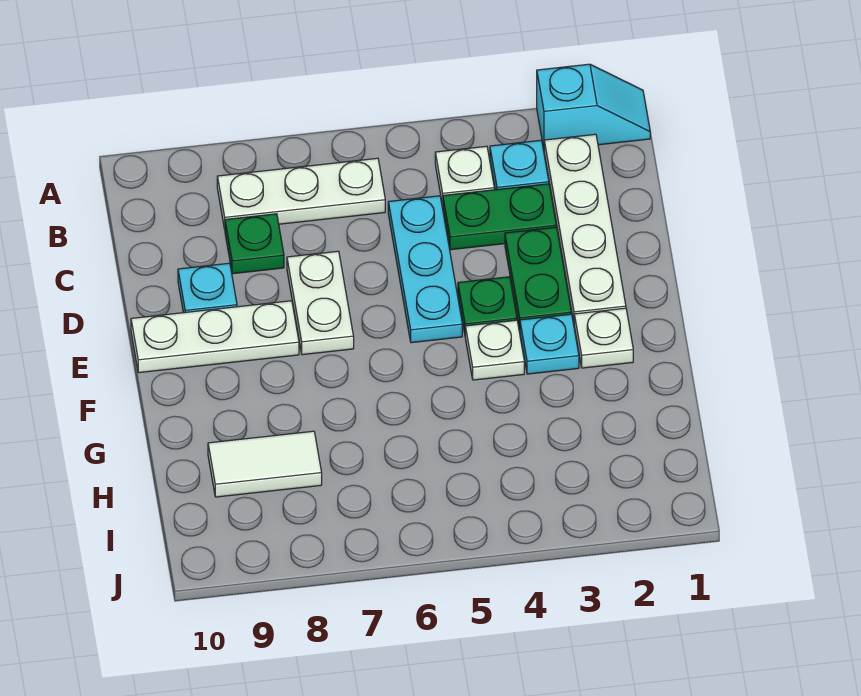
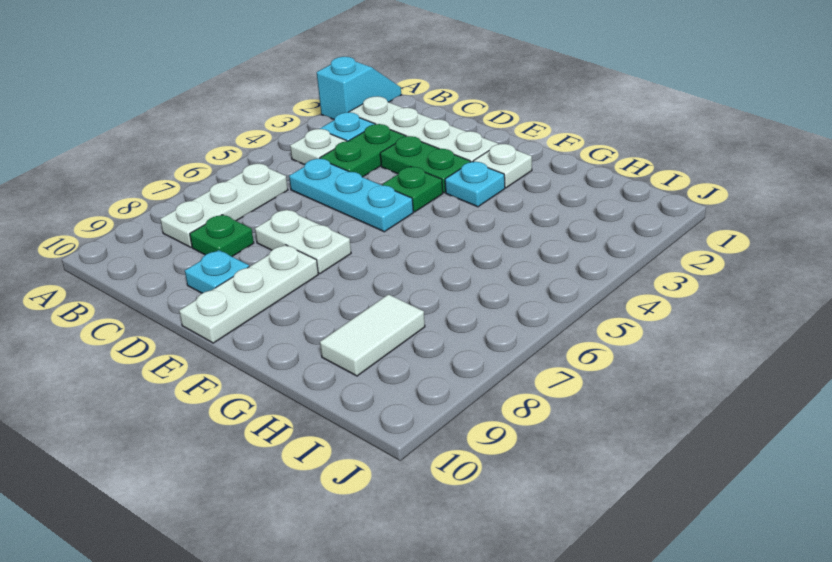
white 1x1 plate [465,320,524,380] -> none

